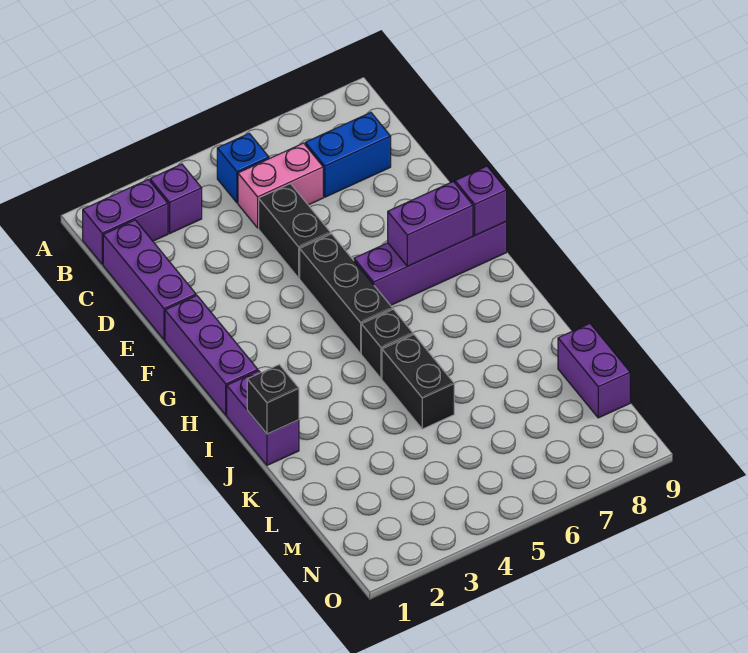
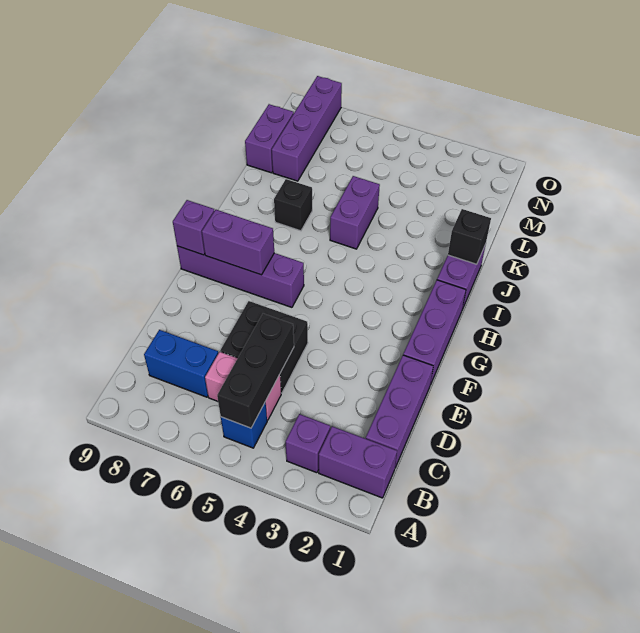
black 1x2 brick [259,184,331,278] -> black 2x2 brick [220,301,308,393]
black 1x3 brick [300,234,393,354] -> black 1x3 brick moved to [217,314,294,428]
black 1x1 brick [361,309,413,379] -> black 1x1 brick moved to [274,179,312,231]
black 1x2 brick [382,335,454,429] -> purple 1x2 brick [330,176,380,249]
none -> purple 1x4 brick [272,76,342,181]

